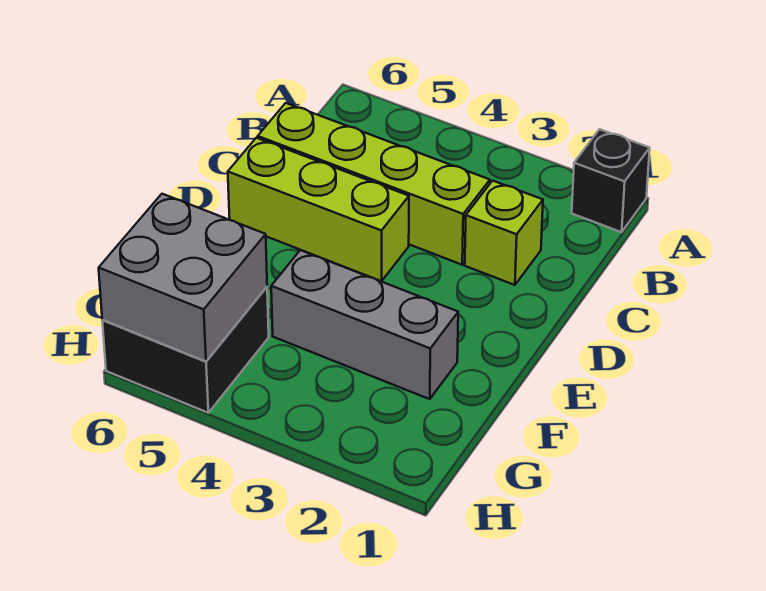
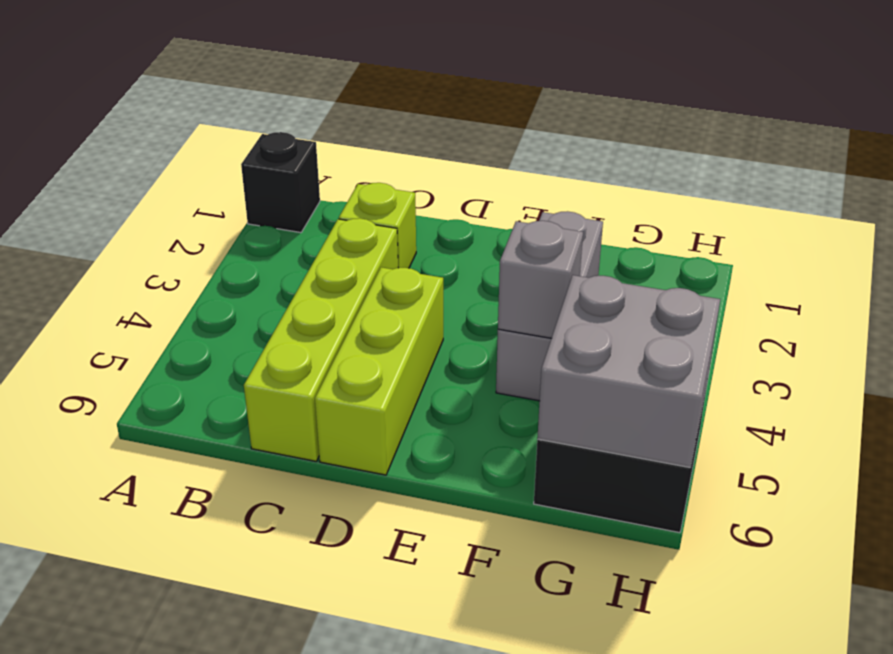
none -> grey 1x1 brick [498,221,583,338]

